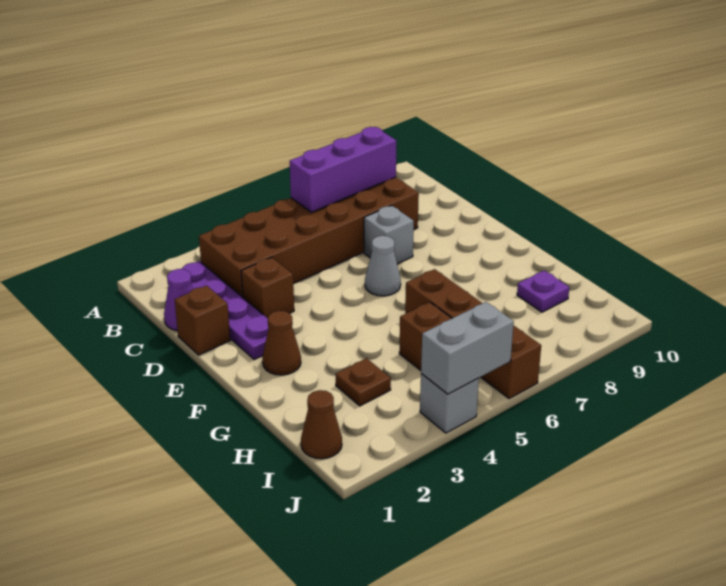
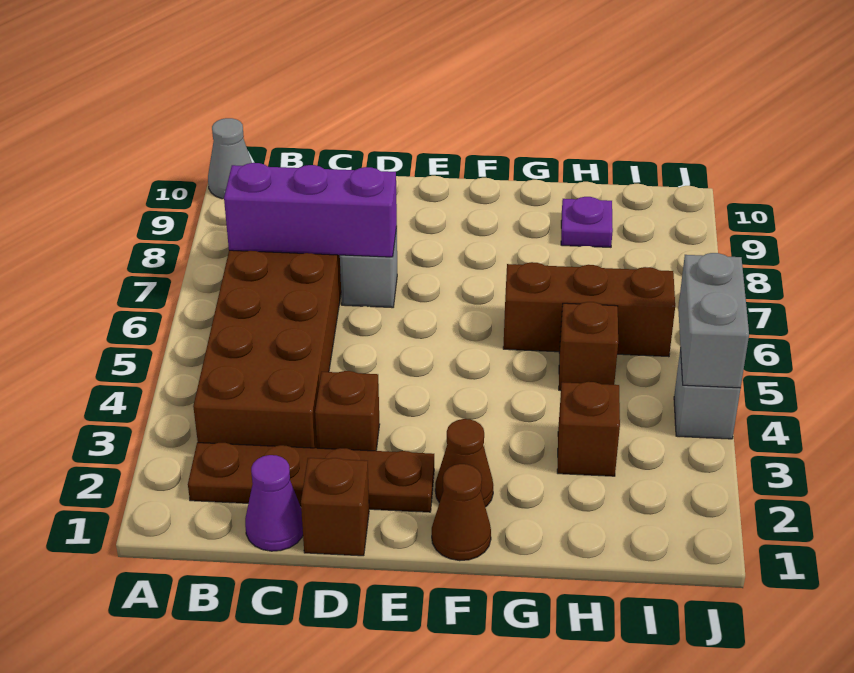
purple 1x4 plate [181,261,269,360] -> brown 1x4 plate [188,443,434,512]
purple 1x3 brick [290,127,397,212] -> purple 1x3 brick turned to [224,163,397,257]
grey 1x1 cone [365,236,401,296] -> grey 1x1 cone moved to [208,118,252,199]
brown 1x4 brick [405,269,541,399] -> brown 1x3 brick [503,262,675,357]
brown 1x1 plate [336,358,391,406] -> brown 1x1 brick [557,382,620,476]
brown 1x1 cone [301,390,342,459] -> brown 1x1 cone moved to [432,464,491,561]

